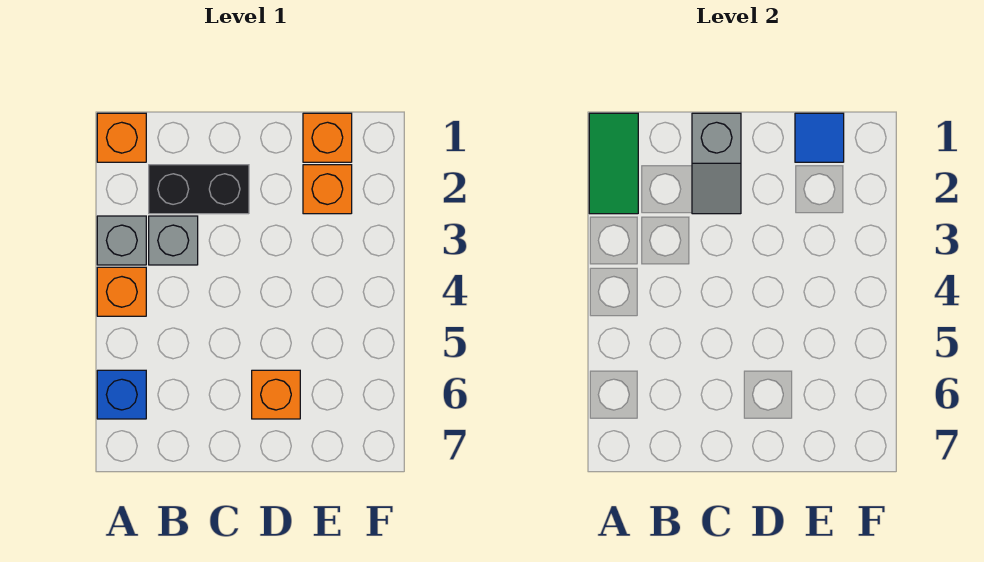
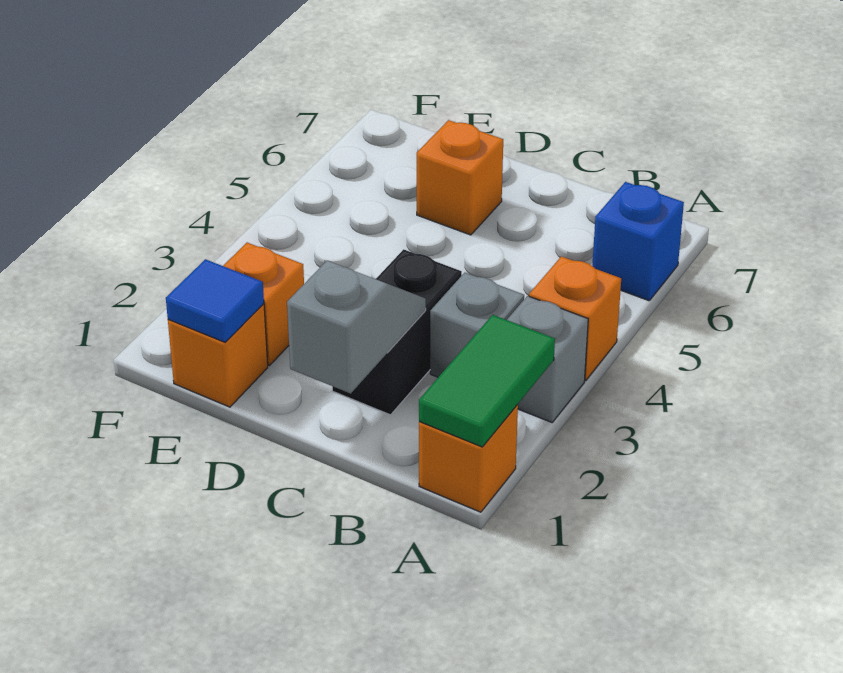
black 1x2 brick [149,165,249,214] -> black 1x2 brick turned to [332,249,462,415]

